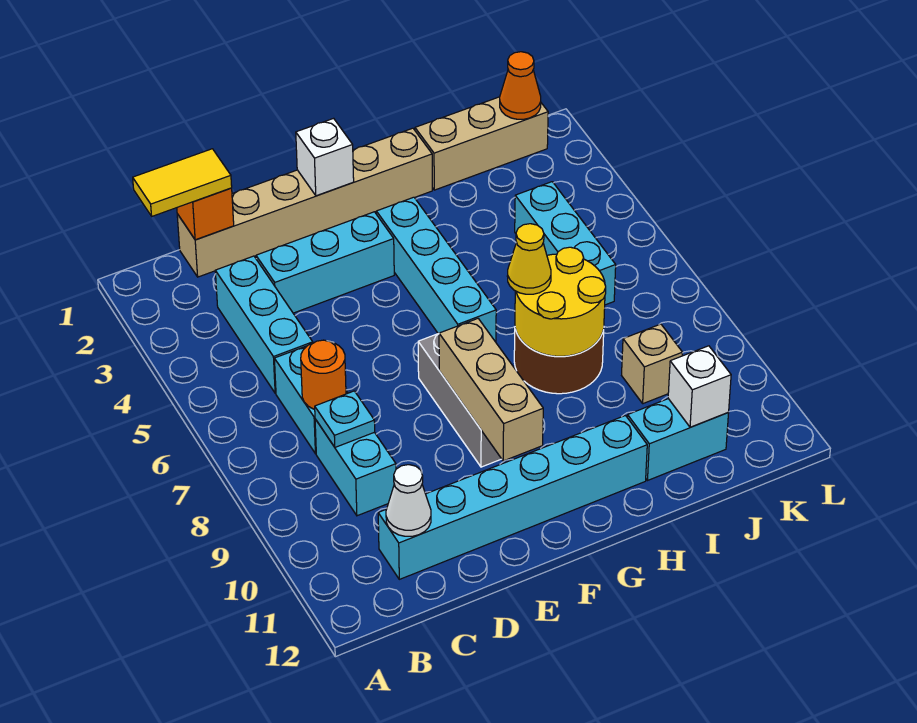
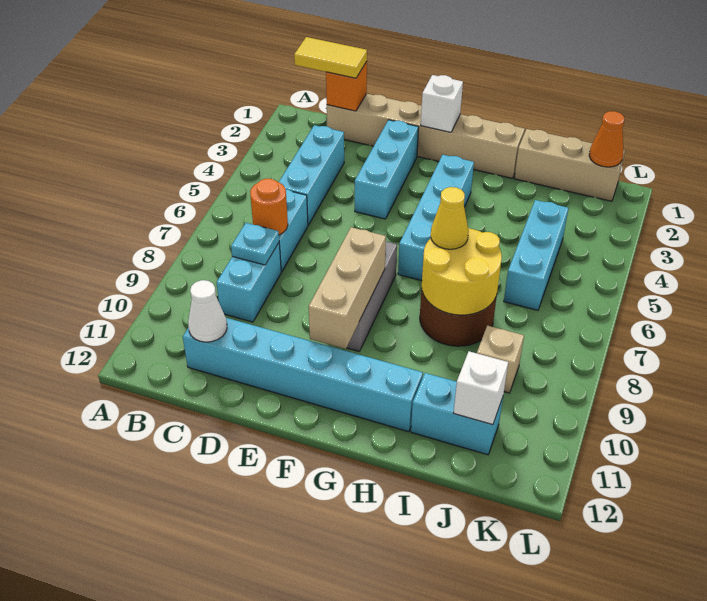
cyan 1x3 brick [256,212,394,313] -> cyan 1x3 brick turned to [355,120,419,219]

